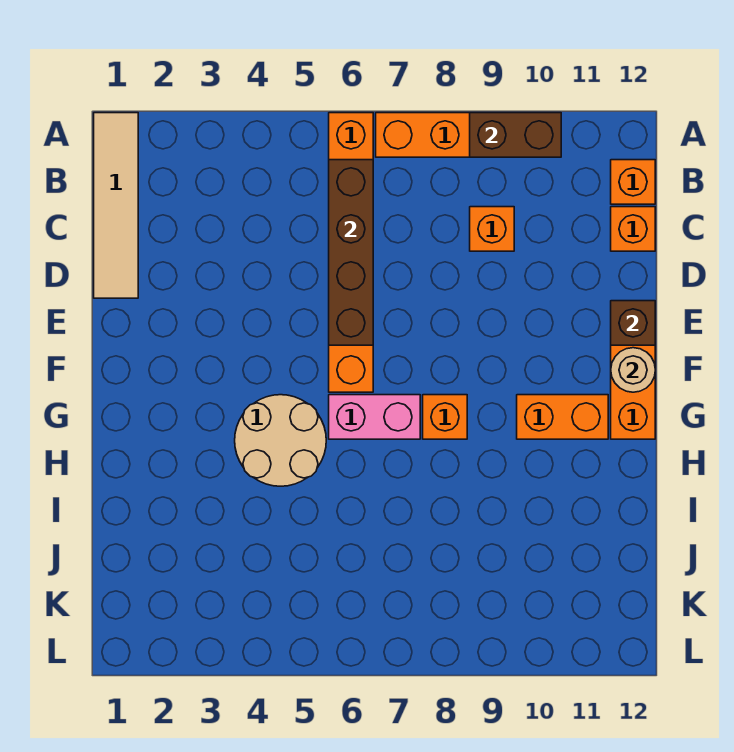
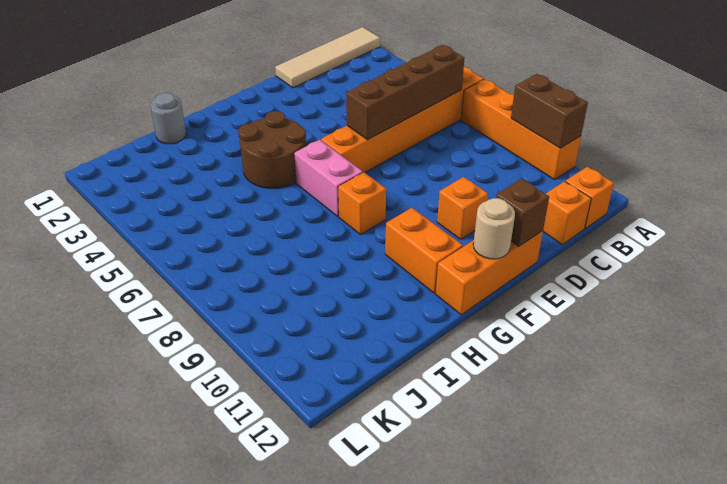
orange 1x1 brick [470,207,514,251] -> orange 1x1 brick moved to [437,177,488,240]
tan 2x2 round brick [235,395,326,486] -> brown 2x2 round brick [238,111,306,188]
none -> grey 1x1 round brick [150,93,186,144]

